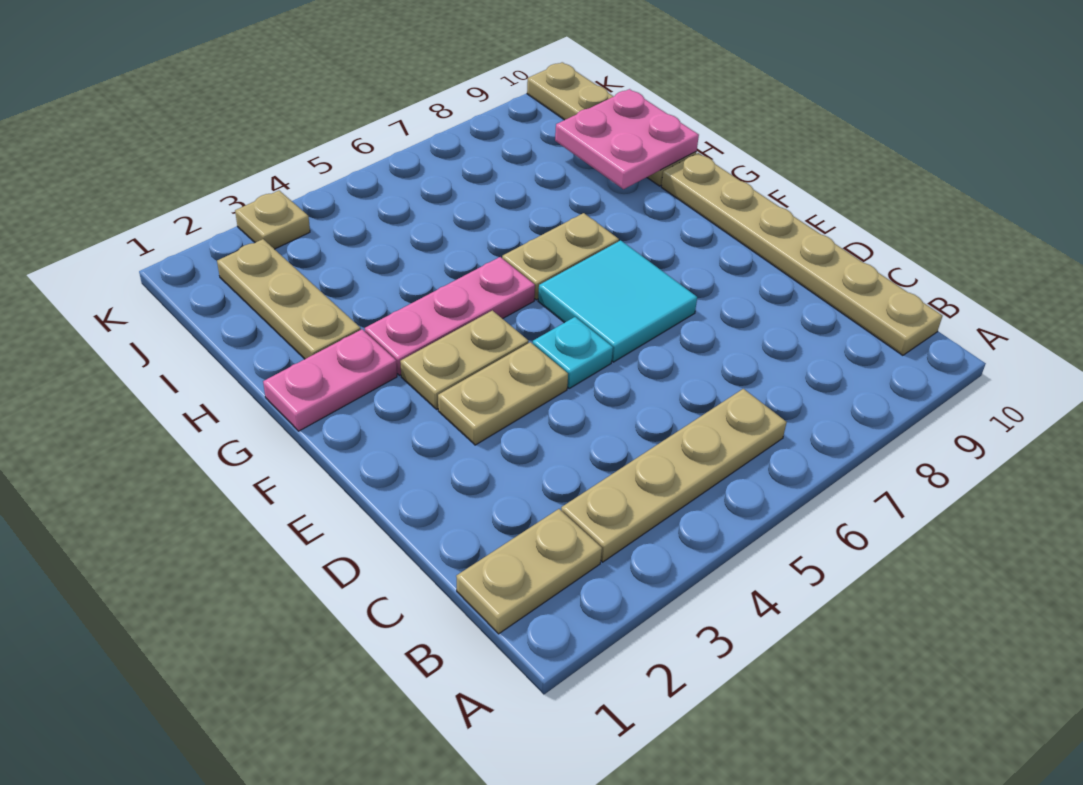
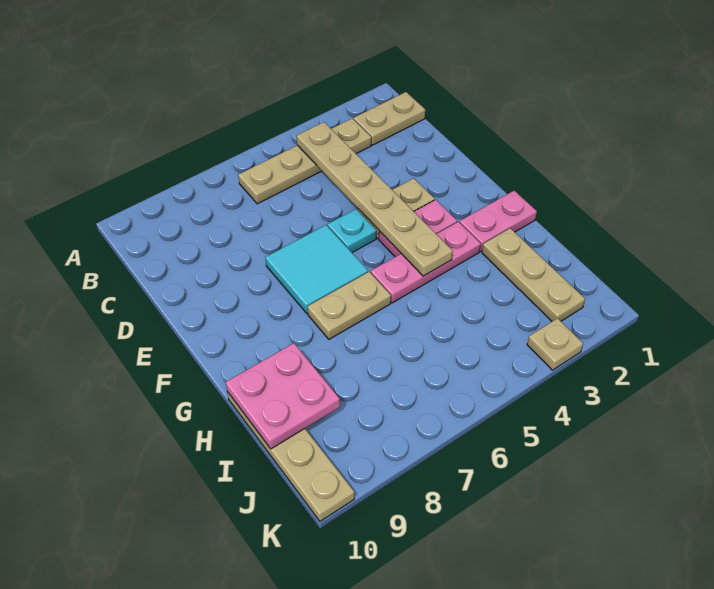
tan 1x6 plate [661,153,942,355] -> tan 1x6 plate moved to [297,122,453,276]
tan 1x2 plate [400,310,529,409] -> pink 1x2 plate [379,200,457,257]

